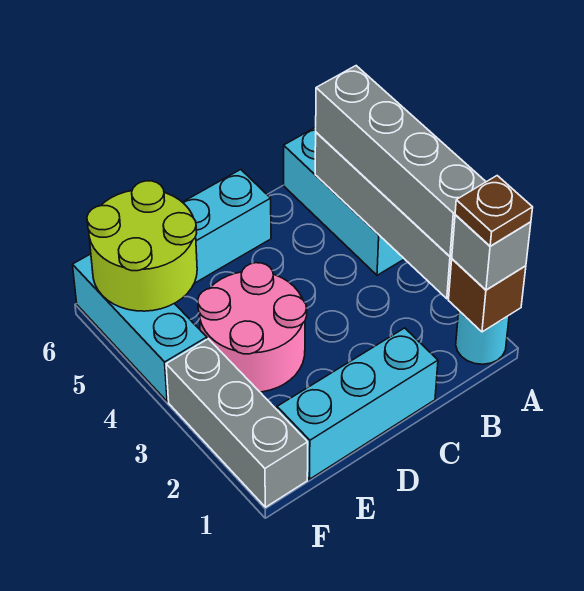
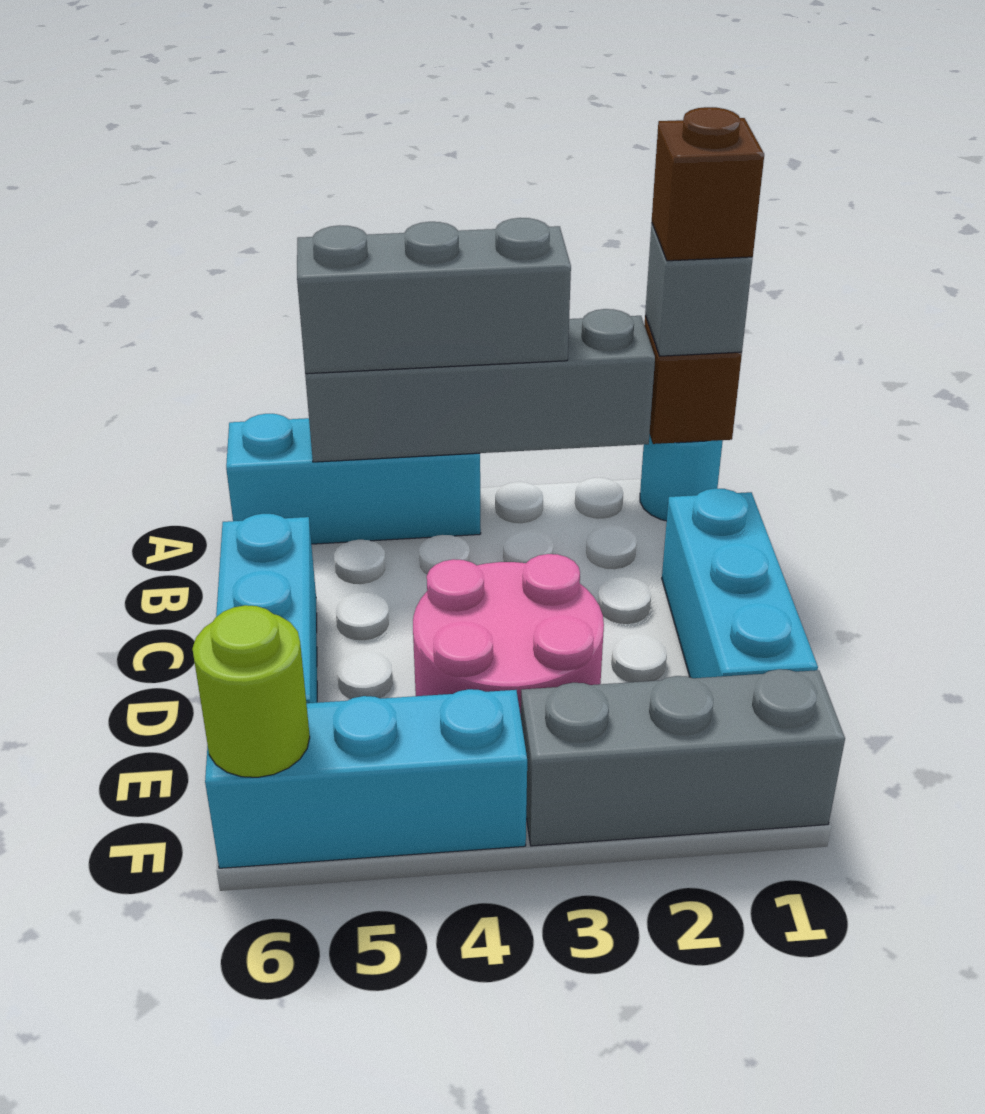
brown 1x1 plate [455,176,533,246] -> brown 1x1 brick [652,107,764,261]
grey 1x4 brick [316,66,486,256] -> grey 1x3 brick [297,218,571,374]
lime 2x2 round brick [87,181,197,311] -> lime 1x1 round brick [192,605,310,777]

